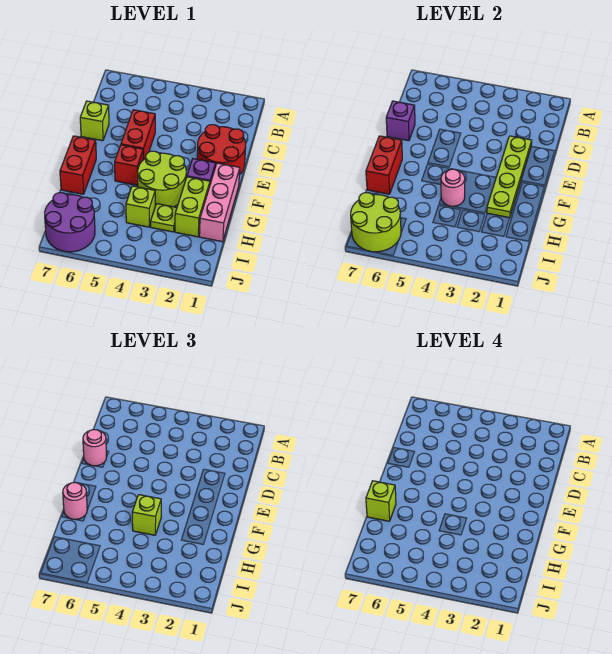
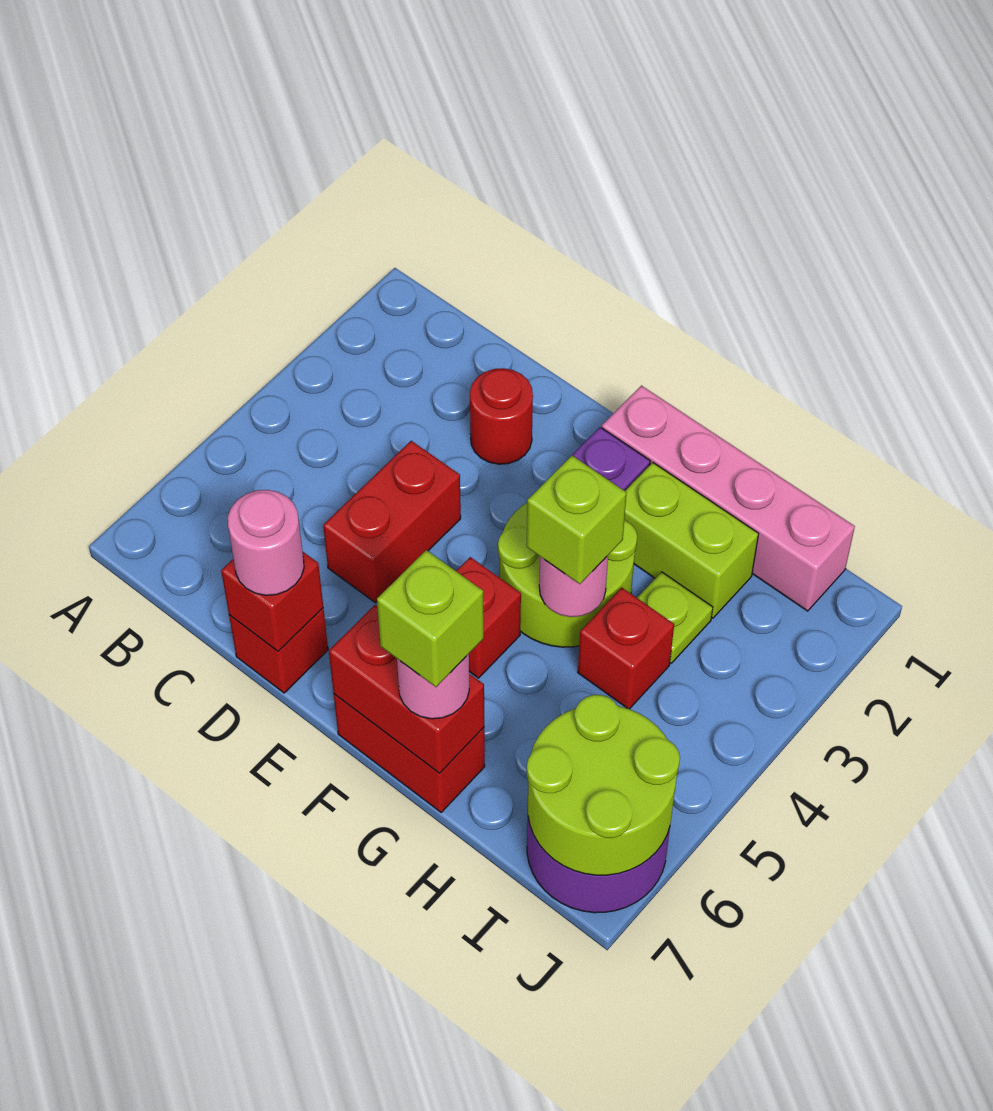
red 2x2 round brick [197,125,246,175] -> red 1x1 round brick [470,368,533,464]
lime 1x4 plate [487,136,532,218] -> none
red 1x2 brick [121,110,155,159] -> red 1x2 brick turned to [323,441,461,603]
lime 1x1 brick [80,101,109,141] -> red 1x1 brick [229,608,328,693]
purple 1x1 brick [386,101,415,141] -> red 1x1 brick [221,552,323,651]
pink 1x3 brick [199,163,240,242] -> pink 1x4 brick [602,386,855,611]
lime 1x1 brick [126,186,155,227] -> red 1x1 brick [578,588,674,709]

